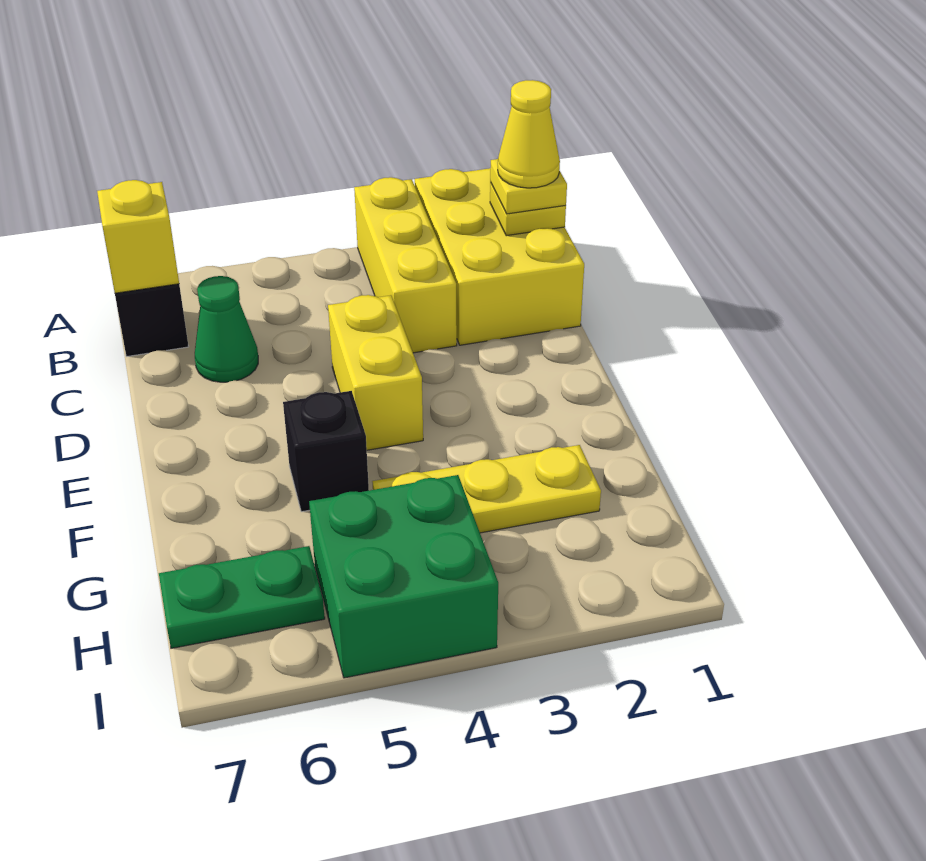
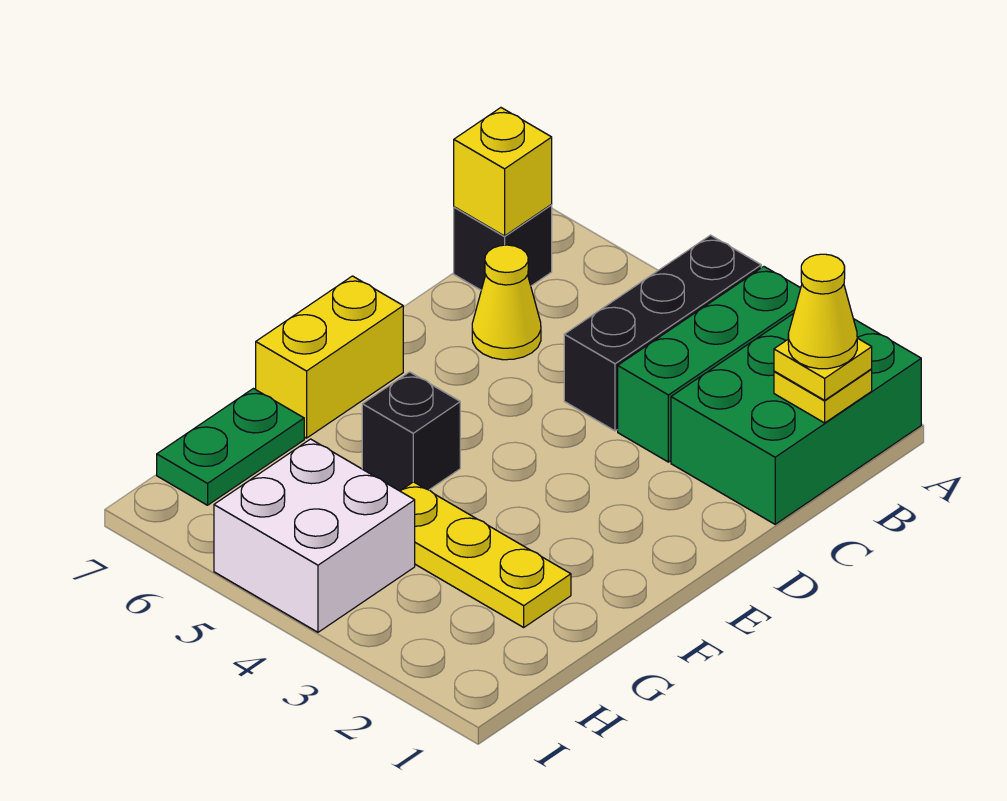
yellow 2x3 brick [415,168,584,345] -> green 2x3 brick [671,314,921,524]
yellow 1x3 brick [354,177,457,353] -> green 1x3 brick [618,267,801,462]
none -> black 1x3 brick [564,235,761,431]
green 1x1 cone [195,276,258,382] -> yellow 1x1 cone [472,245,541,360]
yellow 1x2 brick [328,295,423,450] -> yellow 1x2 brick moved to [256,276,403,438]
green 2x2 brick [309,475,498,678] -> white 2x2 brick [214,439,415,632]
green 1x2 plate [159,546,325,648] -> green 1x2 plate turned to [157,389,304,505]

